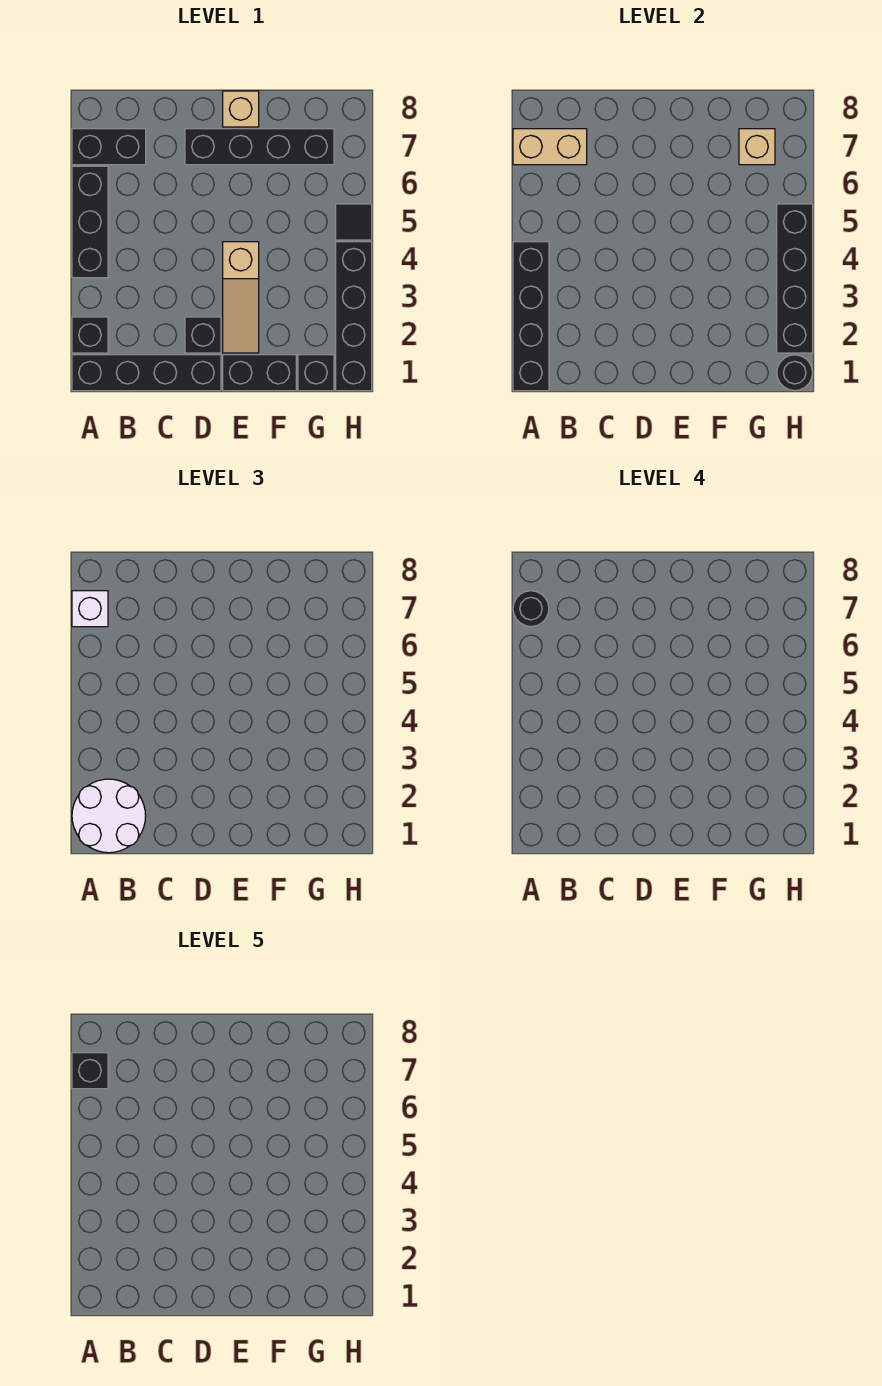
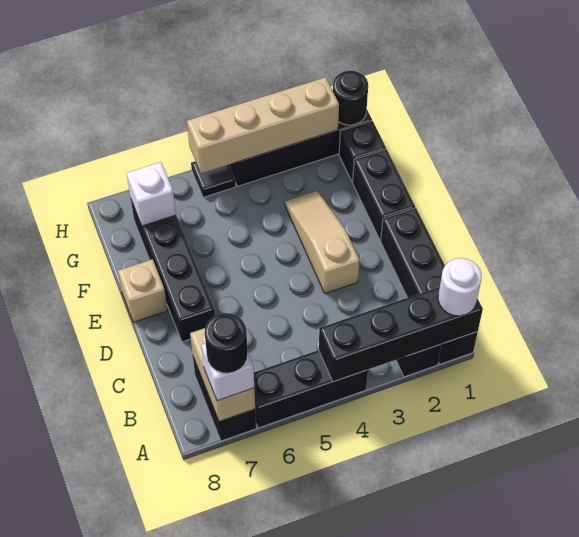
white 2x2 round brick [72,779,146,853] -> white 1x1 round brick [438,258,482,316]
black 1x1 brick [72,1053,108,1089] -> none
black 1x1 brick [185,317,221,353] -> none
tan 1x3 slope [223,242,259,353] -> tan 1x3 slope turned to [285,191,360,294]
tan 1x1 brick [739,129,775,165] -> white 1x1 brick [127,162,176,226]
black 1x4 brick [777,204,813,353] -> tan 1x4 brick [187,77,339,173]

